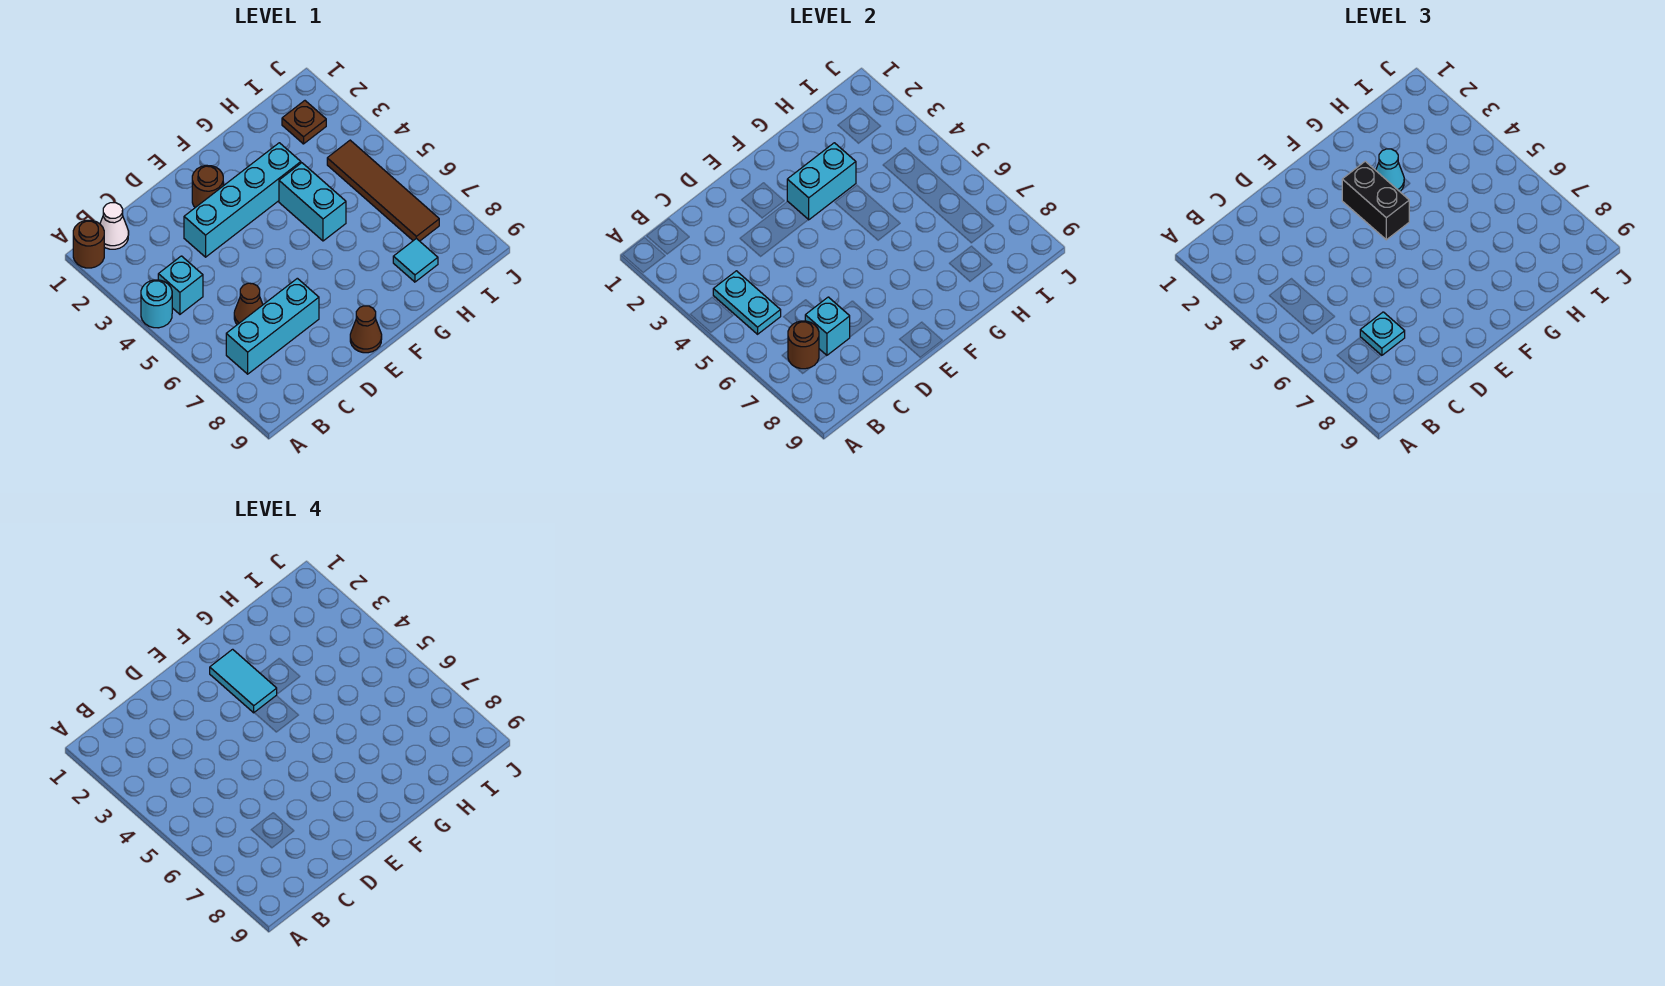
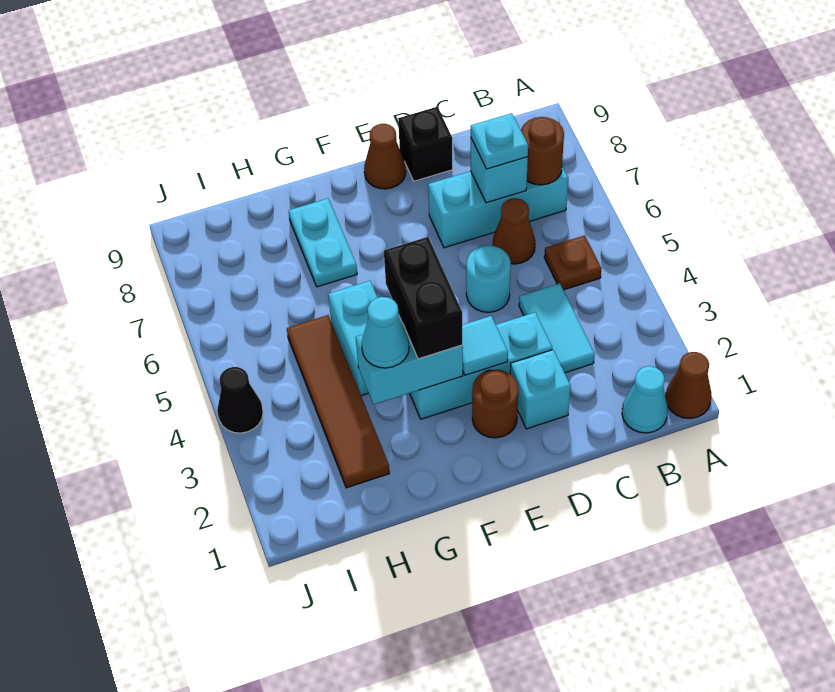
brown 1x1 round brick [73,220,104,268] -> brown 1x1 cone [666,352,711,418]
cyan 1x1 round brick [141,280,172,328] -> cyan 1x1 round brick moved to [466,245,511,312]
white 1x1 cone [100,203,129,249] -> cyan 1x1 cone [622,366,668,433]
cyan 1x1 brick [158,256,203,314] -> cyan 1x1 brick moved to [510,350,571,429]
cyan 1x2 plate [713,271,781,334] -> cyan 1x2 plate moved to [288,199,357,287]
cyan 1x4 brick [184,143,301,257] -> cyan 1x3 brick [410,312,552,419]
none -> black 1x1 brick [398,107,453,181]
cyan 1x2 tile [210,649,277,713] -> cyan 1x2 tile moved to [519,283,595,373]
cyan 1x1 tile [393,238,438,282] -> cyan 1x1 tile moved to [462,316,508,375]
brown 1x1 plate [282,101,326,144] -> brown 1x1 plate moved to [544,235,601,290]
brown 1x4 tile [327,140,439,241] -> brown 1x4 tile moved to [287,315,389,488]
none -> black 1x1 cone [217,367,263,433]

